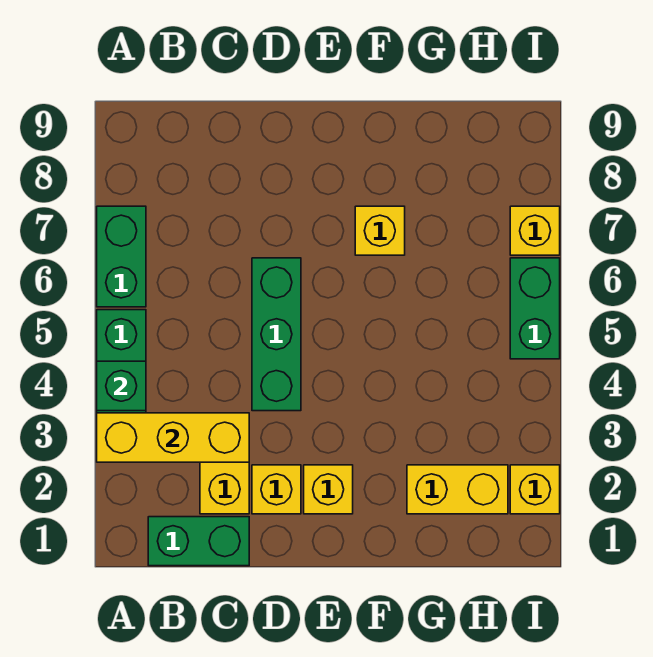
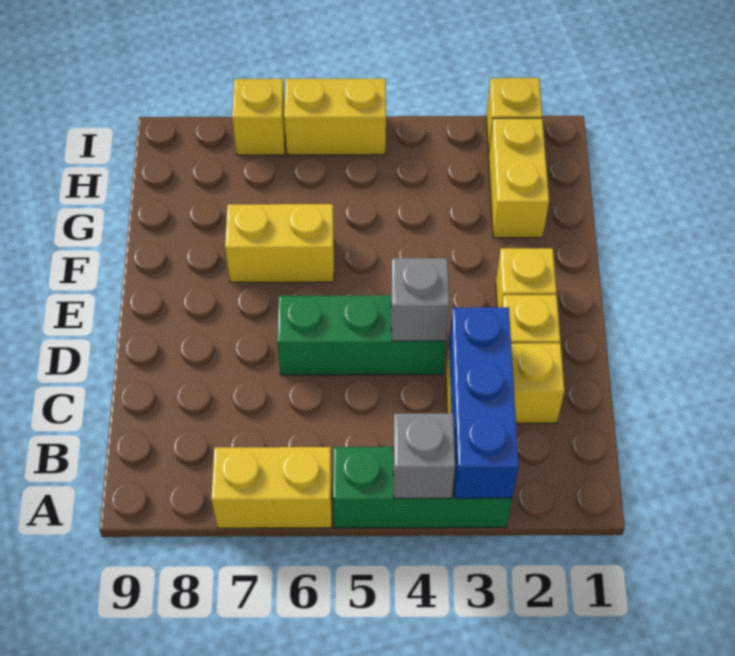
yellow 1x3 brick [97,413,249,462] -> blue 1x3 brick [449,307,519,498]
green 1x1 brick [97,361,146,411] -> grey 1x1 brick [393,413,455,498]
green 1x2 brick [97,206,146,307] -> yellow 1x2 brick [211,447,332,528]
green 1x2 brick [148,517,249,566] -> none
none -> grey 1x1 brick [391,258,449,341]
yellow 1x1 brick [355,206,405,255] -> yellow 1x2 brick [225,204,334,282]
green 1x2 brick [510,258,560,359] -> yellow 1x2 brick [284,78,386,155]

